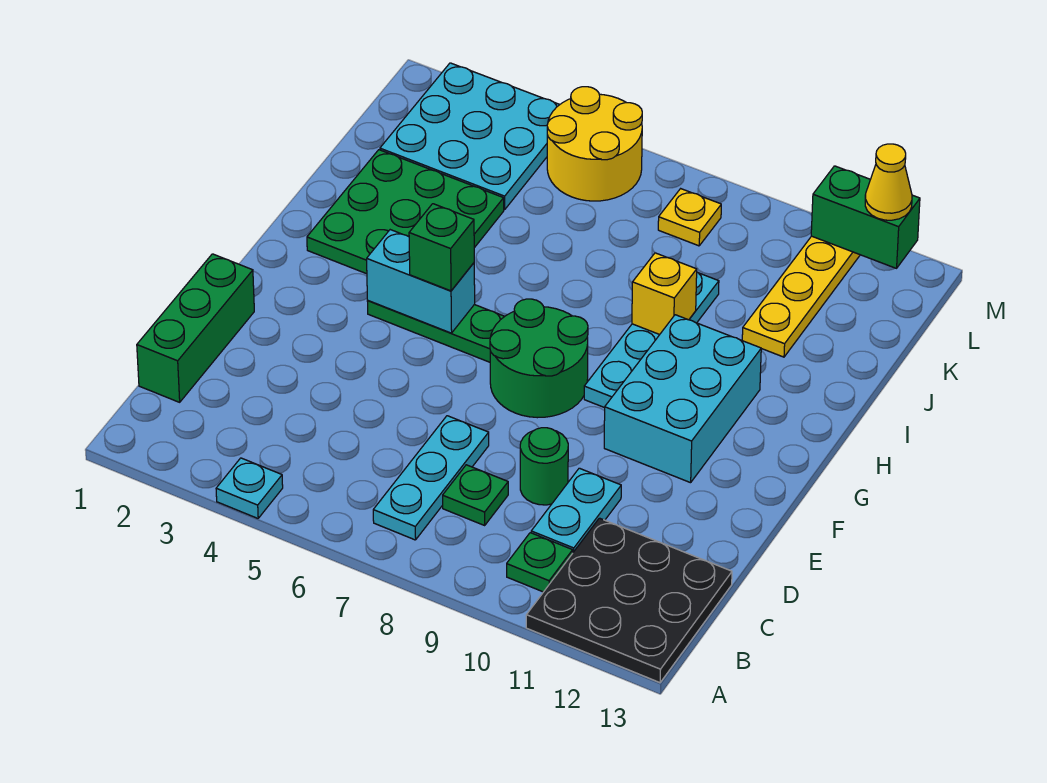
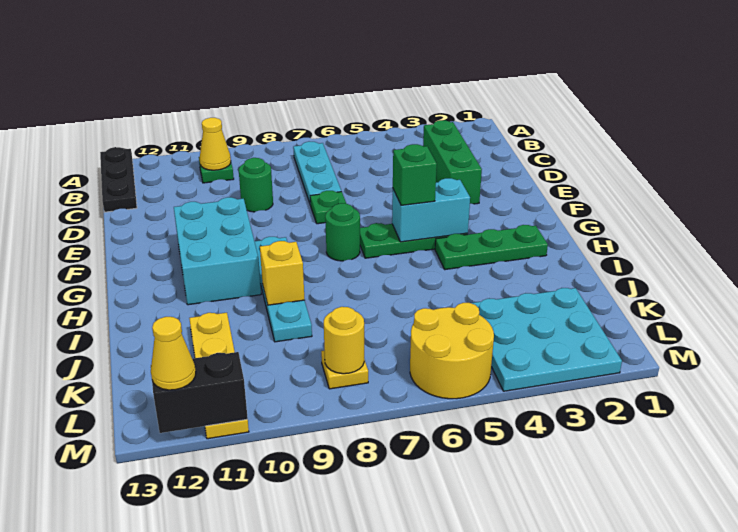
cyan 1x1 plate [216,458,283,518] -> none
black 3x3 plate [526,518,732,683] -> black 1x3 plate [100,147,137,212]
none -> yellow 1x1 cone [200,118,231,170]
green 1x3 brick [137,254,254,402] -> green 1x3 brick moved to [423,120,482,204]
green 1x1 plate [443,465,508,525] -> green 1x1 plate moved to [310,191,346,224]
cyan 1x2 plate [531,468,621,552] -> none
green 2x2 round brick [490,299,588,418] -> green 1x1 round brick [325,203,360,261]
green 3x3 plate [307,150,504,274] -> green 1x3 plate [435,225,548,270]
none -> yellow 1x1 round brick [324,307,364,374]
green 1x2 brick [811,166,920,268] -> black 1x2 brick [152,352,248,433]

